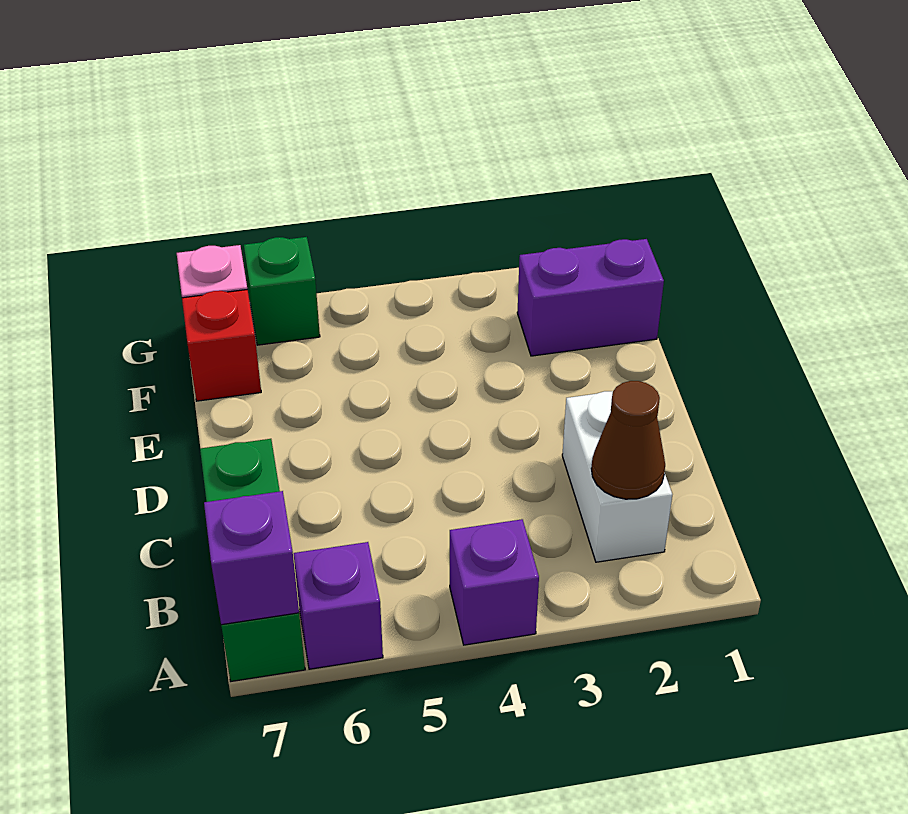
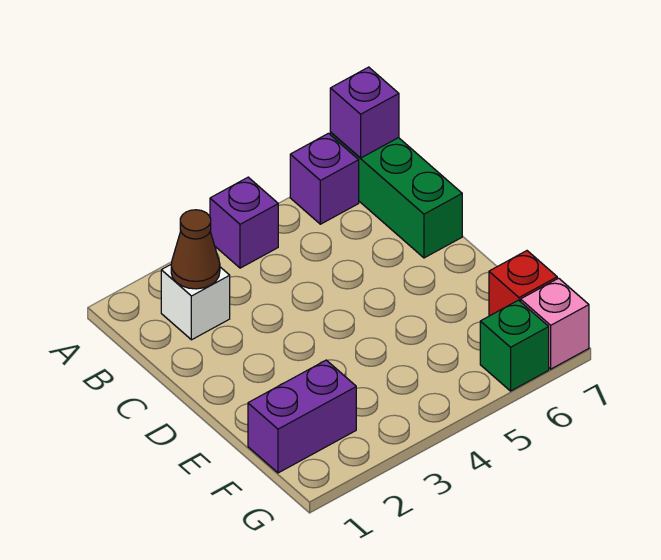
white 1x2 brick [562,391,672,562] -> white 1x1 brick [161,265,230,340]

